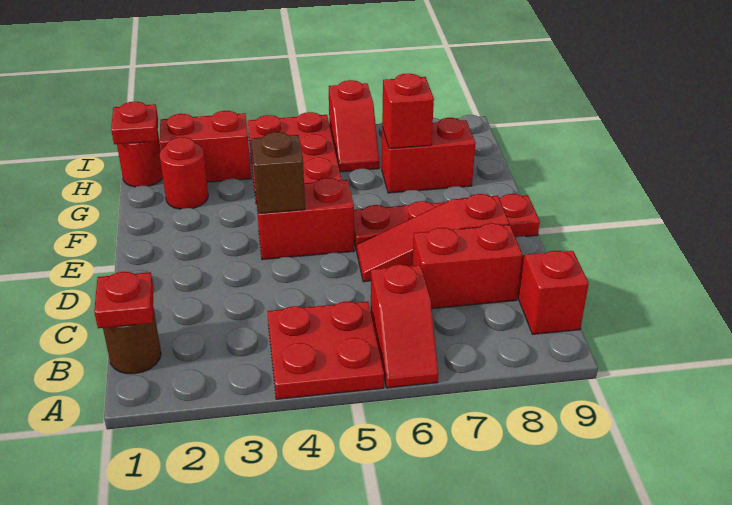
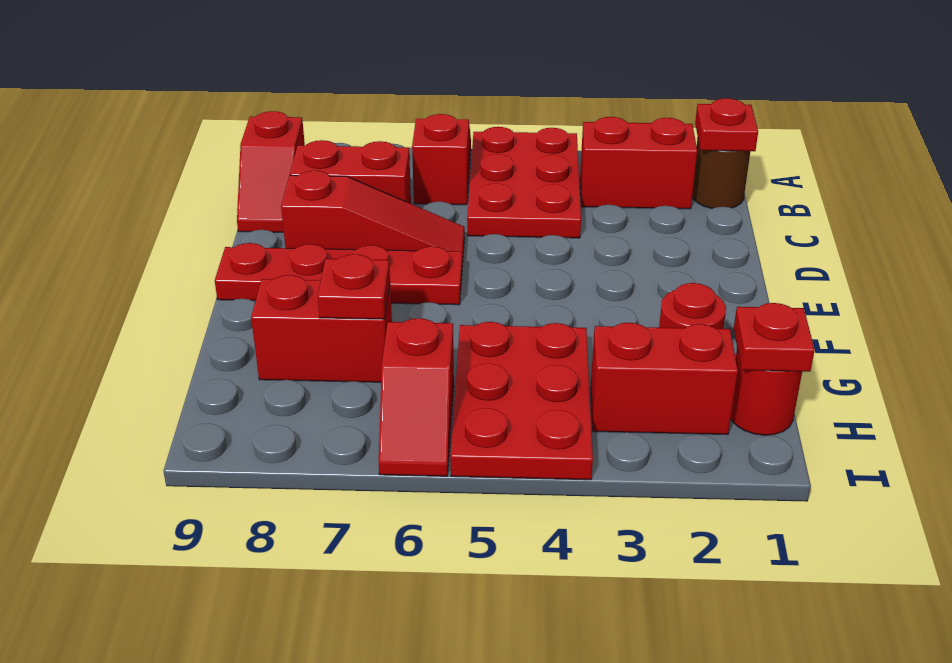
red 2x2 plate [267,301,384,399] -> red 2x3 plate [467,127,581,238]
red 1x2 brick [256,178,354,260] -> red 1x2 brick moved to [580,117,697,209]
brown 1x1 brick [252,132,305,213] -> none
red 1x1 brick [382,74,434,149] -> red 1x1 plate [318,254,390,319]
red 1x2 slope [329,80,379,172] -> red 1x2 slope turned to [379,318,454,476]

